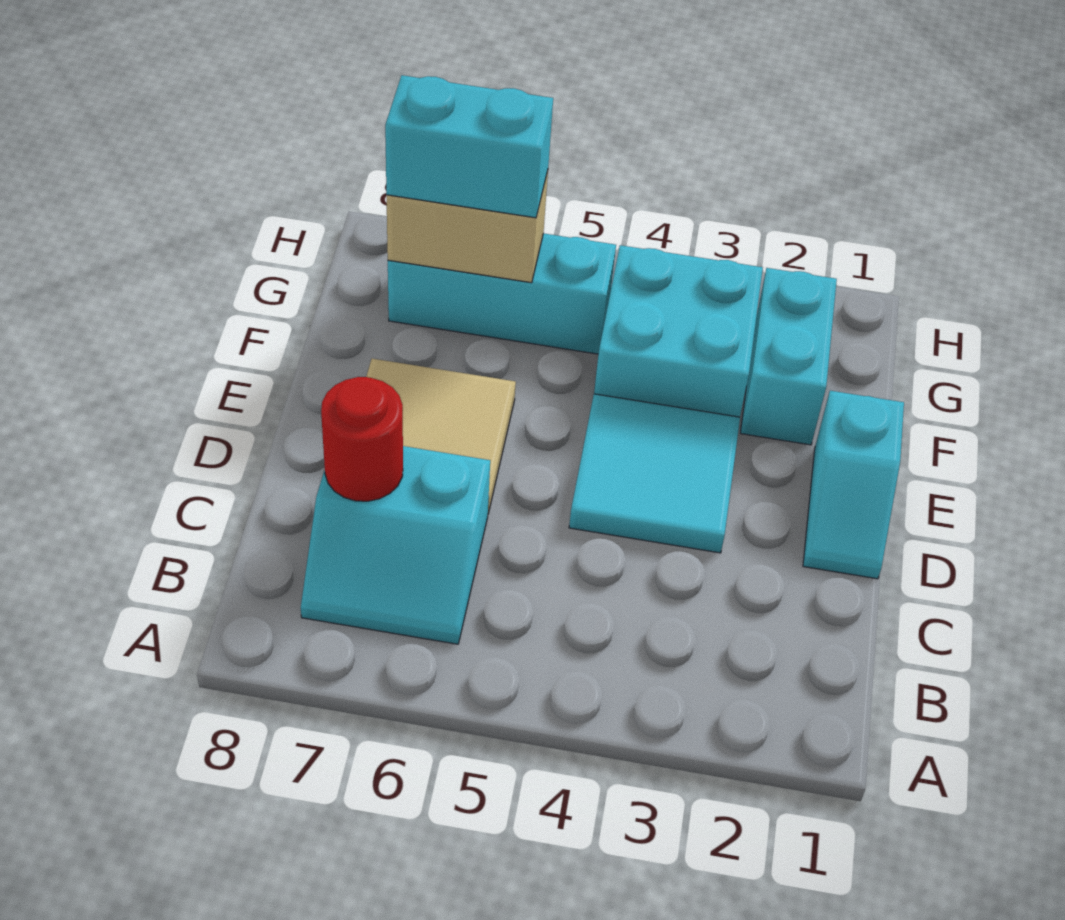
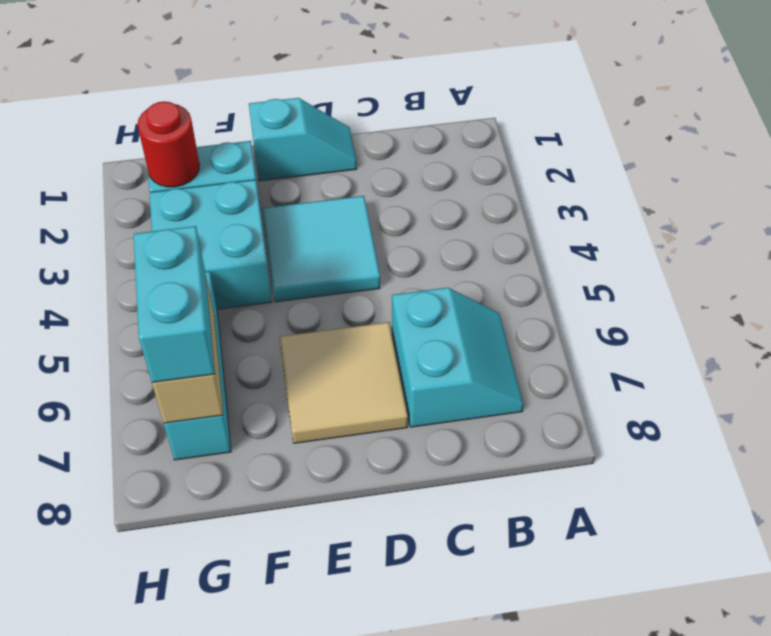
red 1x1 round brick [321,377,403,501] -> red 1x1 round brick moved to [137,101,200,187]

